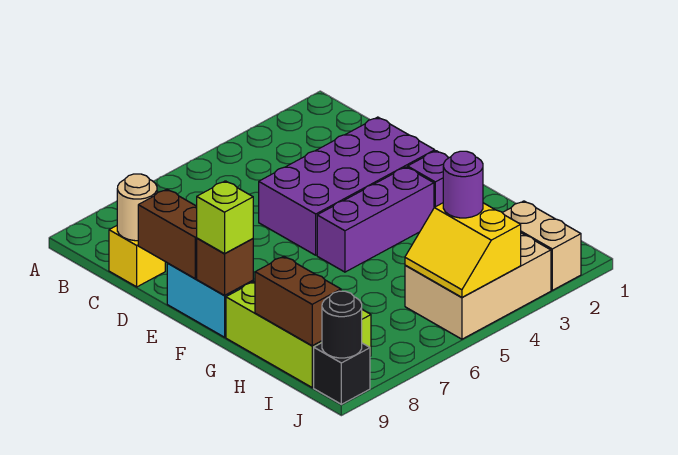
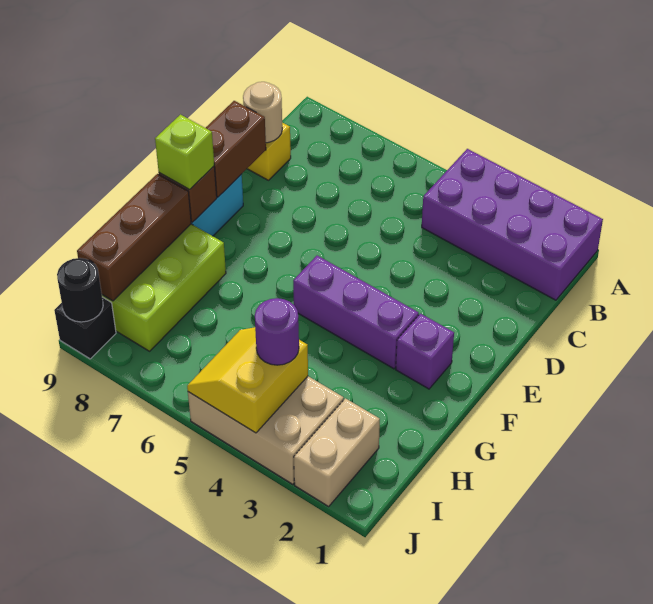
purple 2x4 brick [259,117,435,255] -> purple 2x4 brick moved to [422,149,603,300]
brown 1x2 brick [255,256,341,346] -> brown 1x3 brick [77,174,191,301]

